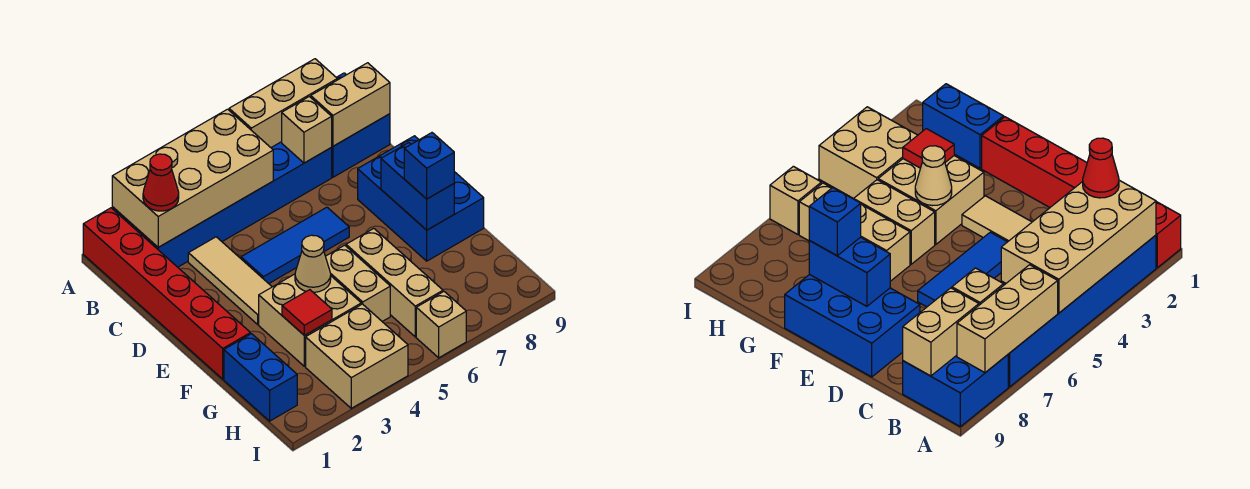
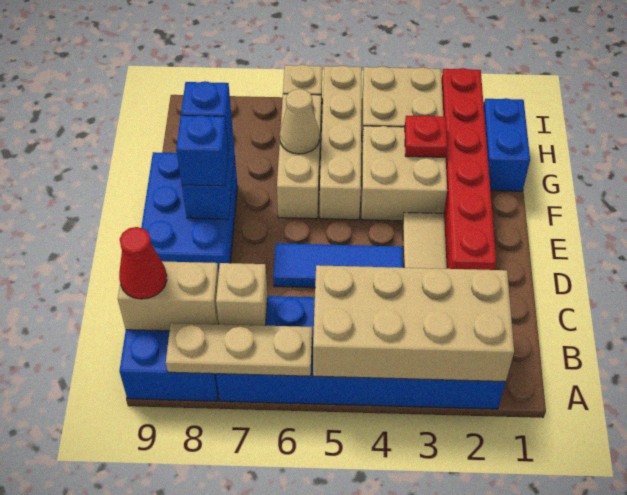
red 1x6 brick [83,208,250,379] -> red 1x6 brick moved to [442,68,496,270]
tan 1x3 brick [229,59,337,147] -> tan 1x3 plate [166,323,312,376]
red 1x1 cone [143,154,179,211] -> red 1x1 cone moved to [119,227,167,299]
none -> blue 1x1 brick [176,115,228,186]
tan 1x1 cone [295,235,331,292] -> tan 1x1 cone moved to [280,89,320,154]
tan 1x2 brick [325,245,390,322] -> tan 1x4 brick [320,66,362,220]
red 1x1 tile [282,290,332,335] -> red 1x1 plate [405,116,447,157]

